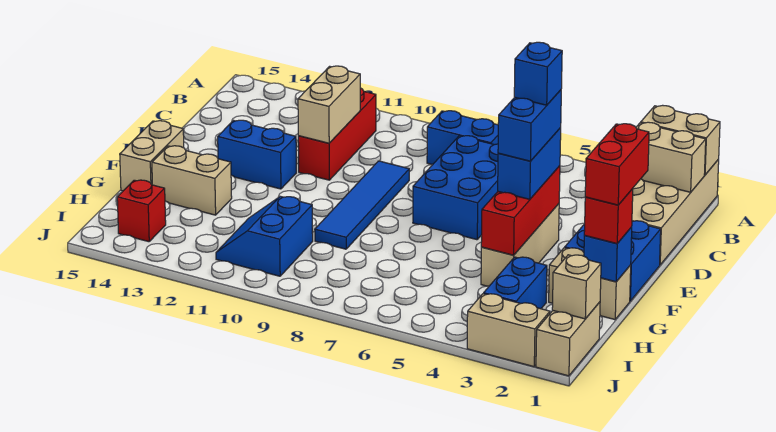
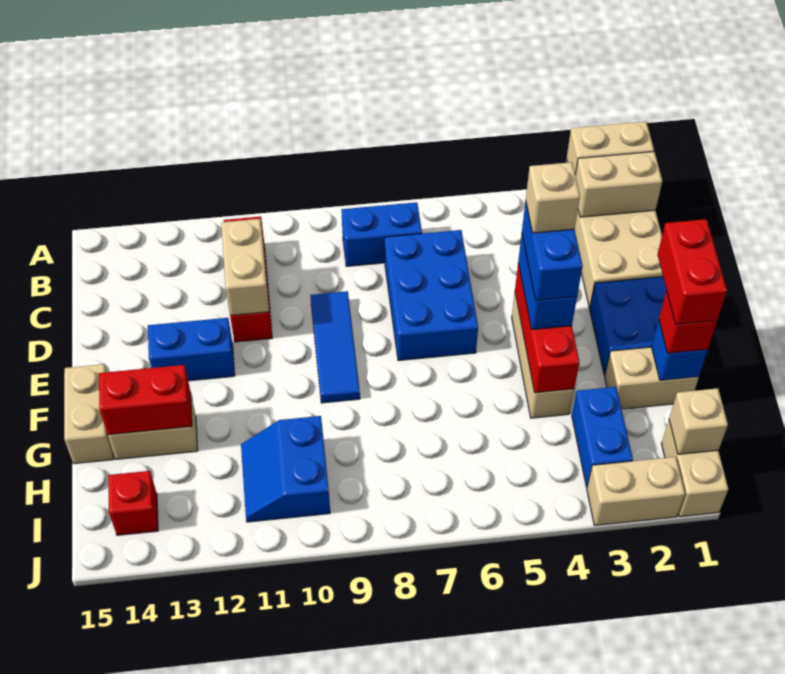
blue 1x4 tile [315,161,409,249] -> blue 1x3 tile [310,291,360,403]
blue 1x1 brick [514,42,562,105] -> tan 1x1 brick [526,162,580,233]
none -> red 1x2 brick [99,365,192,435]

